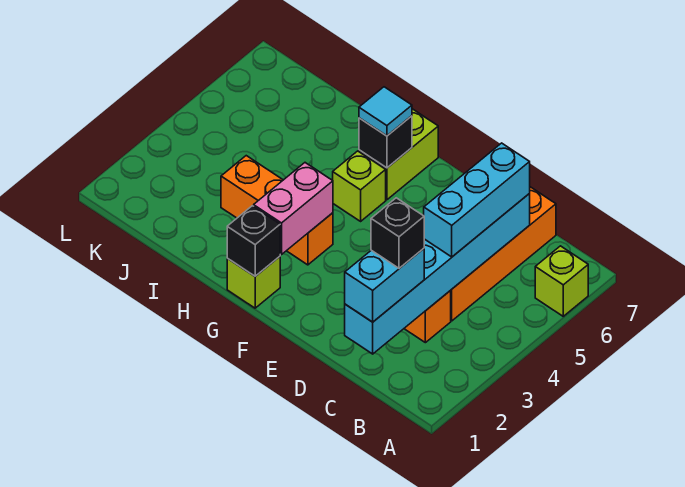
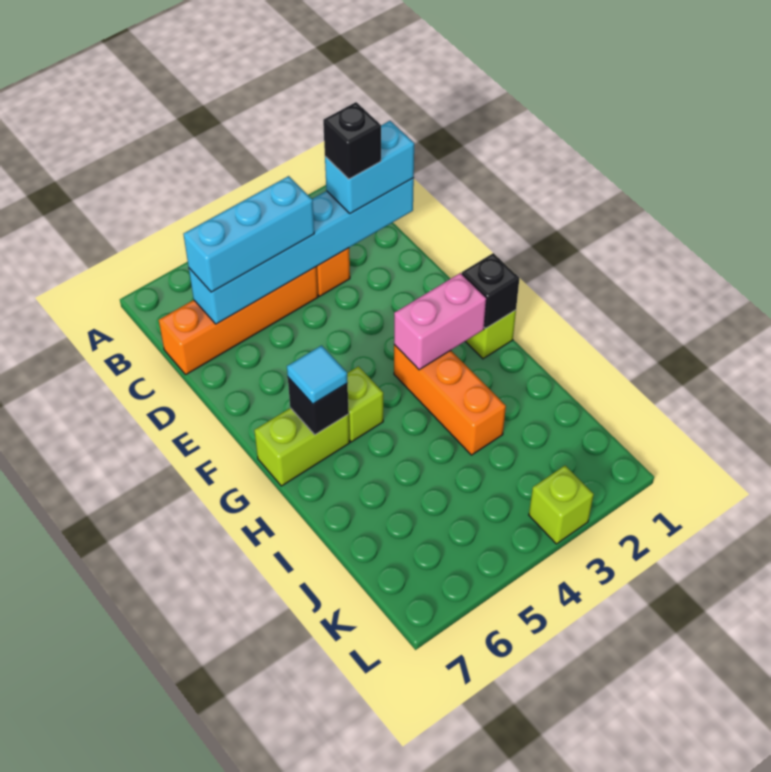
lime 1x1 brick [535,246,588,316] -> lime 1x1 brick moved to [529,466,594,544]

